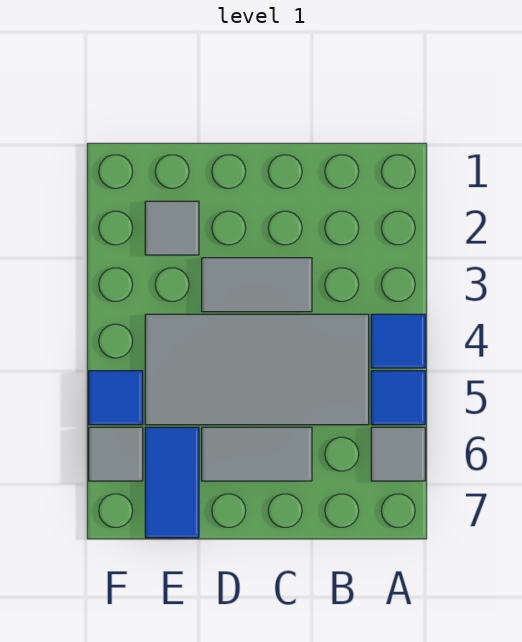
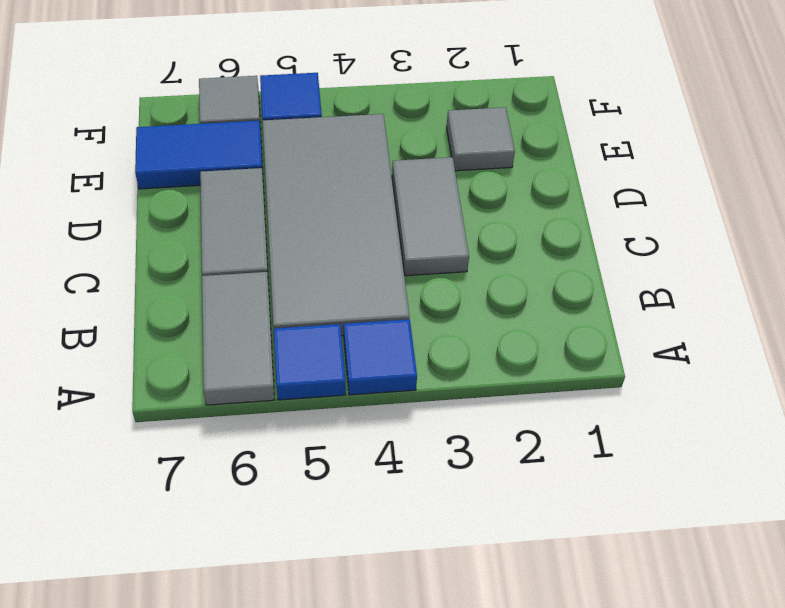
grey 1x1 tile [371,427,425,481] -> grey 1x2 tile [202,272,274,405]

